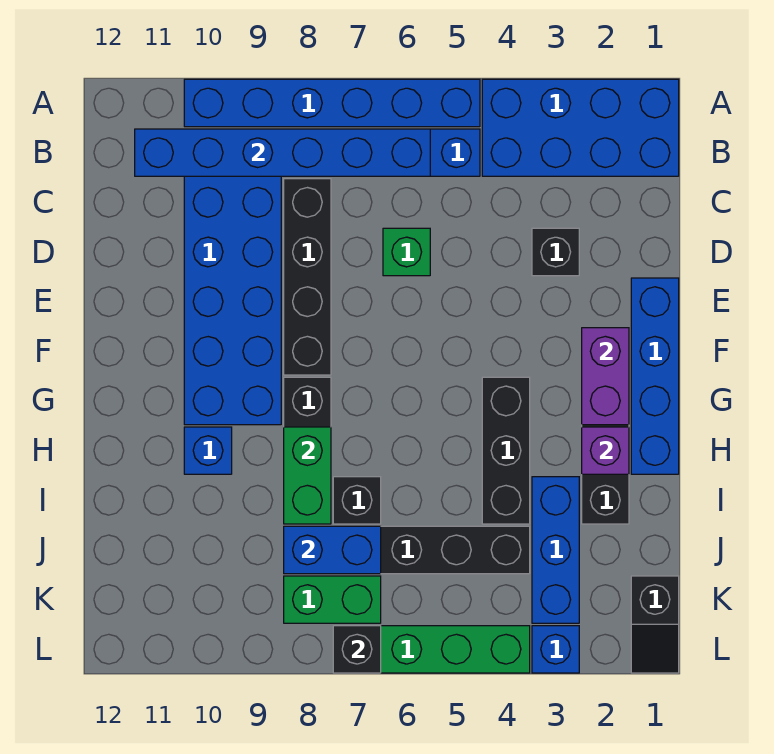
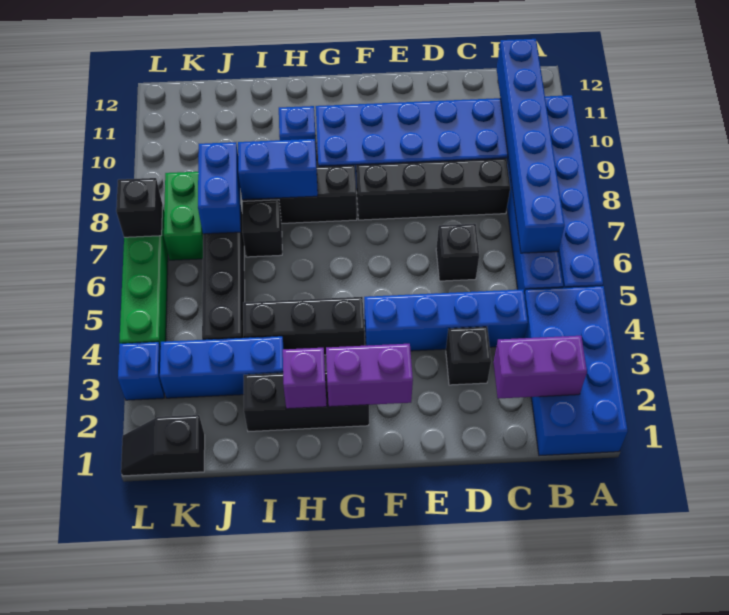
none -> purple 1x2 brick [494,336,587,399]
green 1x1 brick [383,228,430,276] -> black 1x1 brick [436,224,479,281]
blue 1x4 brick [631,278,679,474] -> blue 1x4 brick moved to [364,289,528,351]
green 1x2 brick [284,427,331,524] -> blue 1x2 brick [238,139,318,200]

